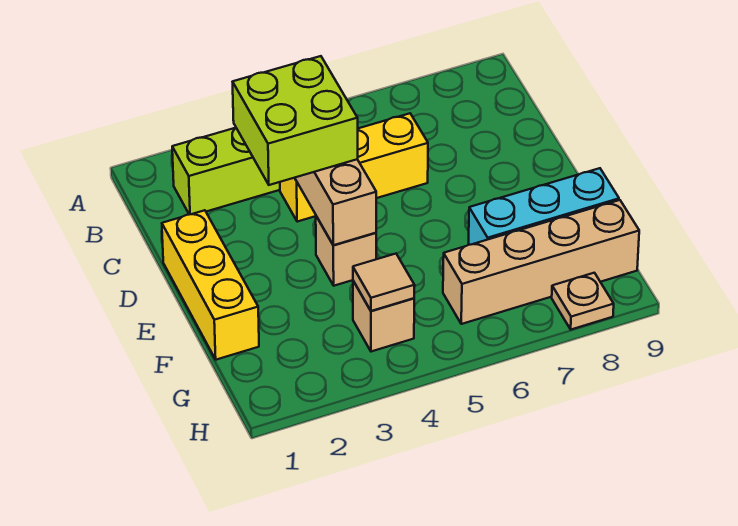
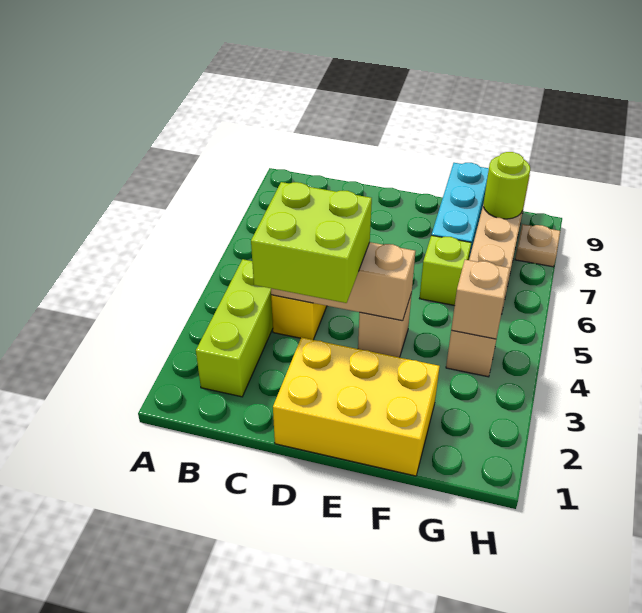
yellow 1x3 brick [162,210,259,360] -> yellow 2x3 brick [273,337,440,476]
none -> lime 1x1 brick [420,235,471,306]
tan 1x1 tile [353,254,415,311] -> tan 1x1 brick [451,260,510,339]
none -> lime 1x1 round brick [484,152,530,219]

